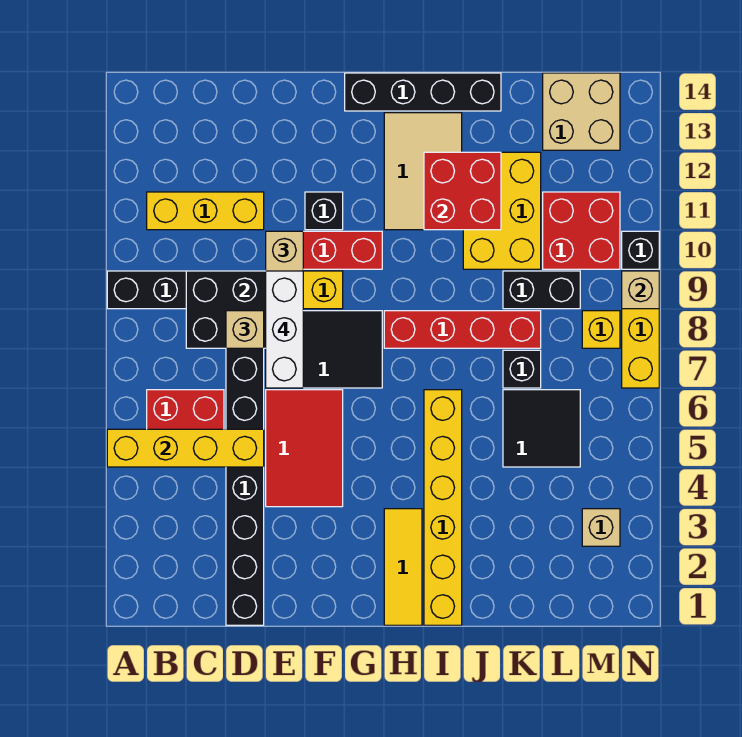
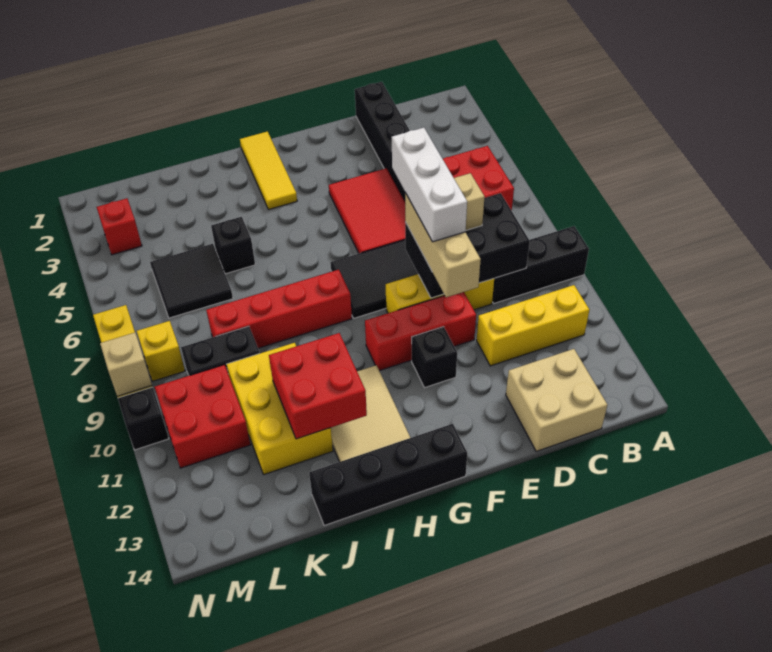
yellow 1x4 brick [107,429,264,467] -> none
yellow 1x6 brick [424,390,462,625] -> none
black 1x1 brick [503,350,541,388] -> black 1x1 brick moved to [211,217,255,274]
tan 2x2 brick [543,73,620,150] -> tan 2x2 brick moved to [506,349,607,452]
tan 1x1 brick [582,509,620,546] -> red 1x1 brick [97,198,142,255]

